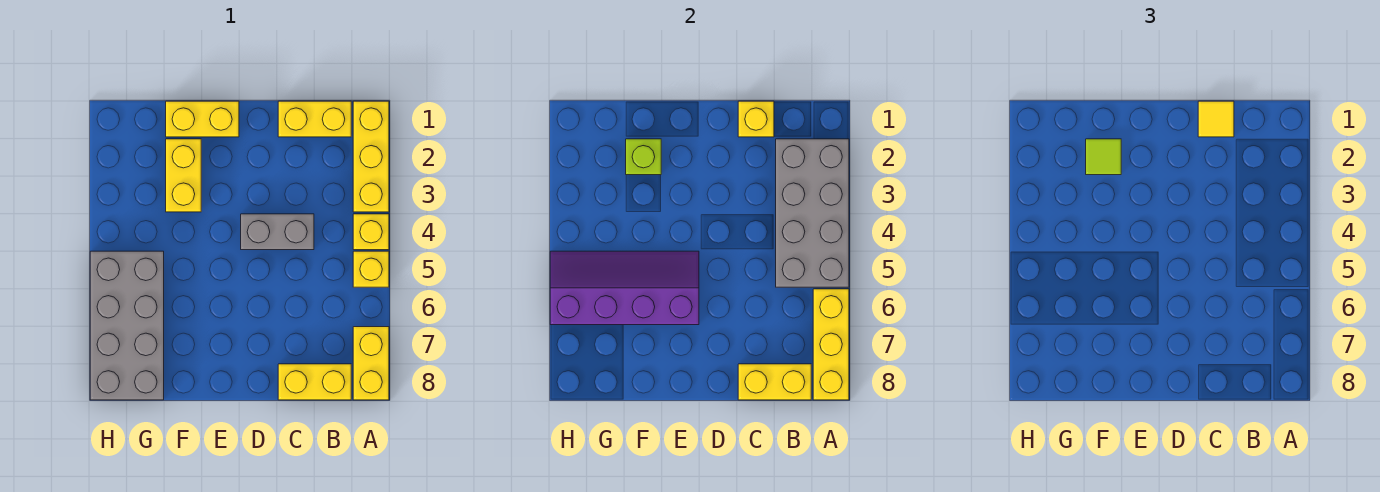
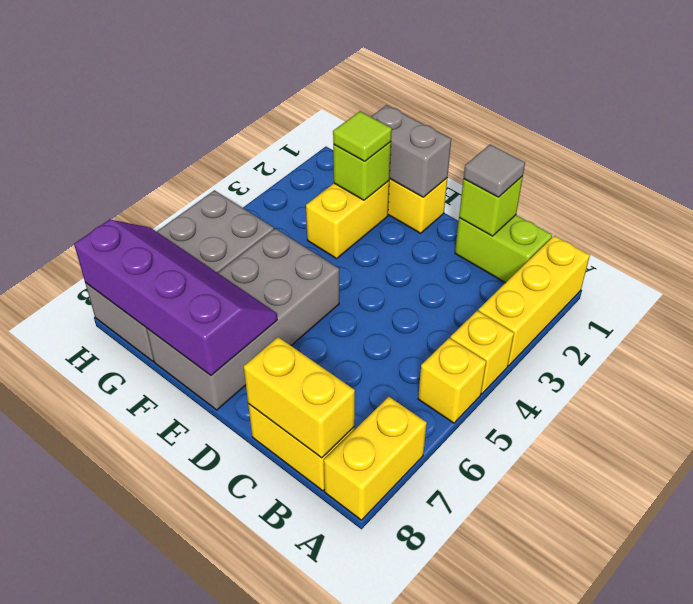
grey 2x4 brick [776,139,849,287] -> grey 2x4 brick moved to [146,229,339,410]
yellow 1x3 brick [813,289,849,400] -> none
yellow 1x2 brick [278,101,351,137] -> lime 1x2 brick [455,215,552,283]
yellow 1x1 brick [738,101,774,137] -> lime 1x1 brick [459,176,523,236]
yellow 1x1 tile [1198,101,1234,137] -> grey 1x1 tile [464,144,525,197]
grey 1x2 brick [241,214,314,250] -> grey 1x2 brick moved to [371,105,451,197]
purple 2x4 slope [550,251,699,325] -> purple 2x4 slope moved to [74,219,277,375]

